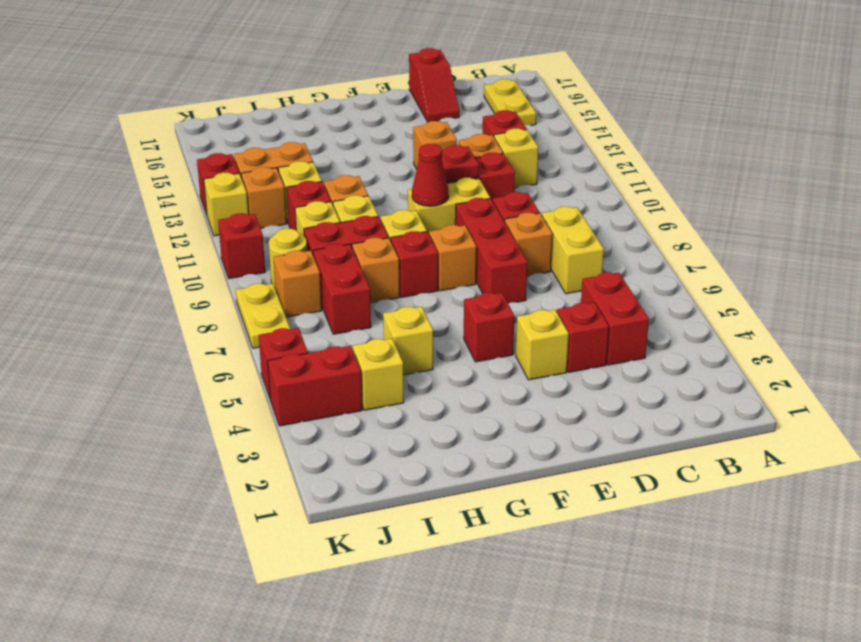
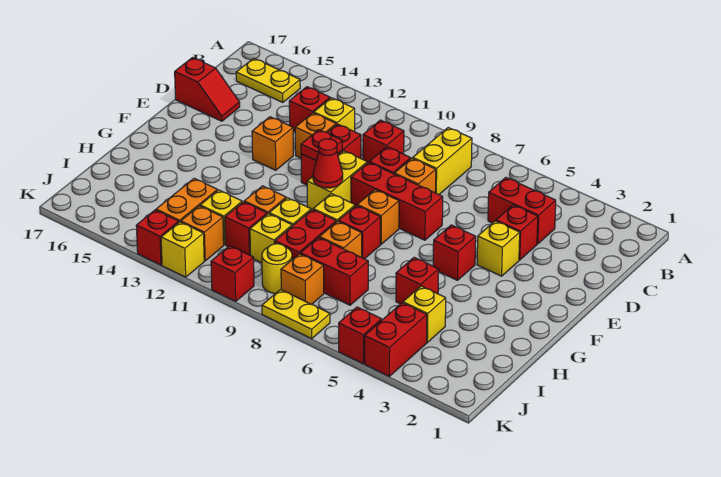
yellow 1x2 brick [542,207,604,294] -> yellow 1x2 brick turned to [413,128,472,195]
none -> red 1x1 brick [363,120,404,163]
yellow 1x1 brick [383,307,433,375] -> red 1x1 brick [396,257,439,304]

